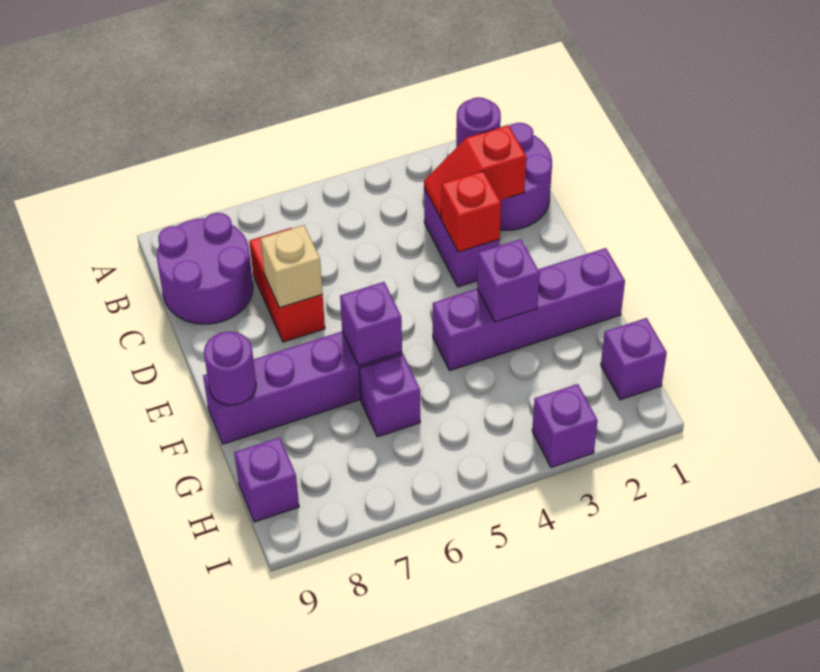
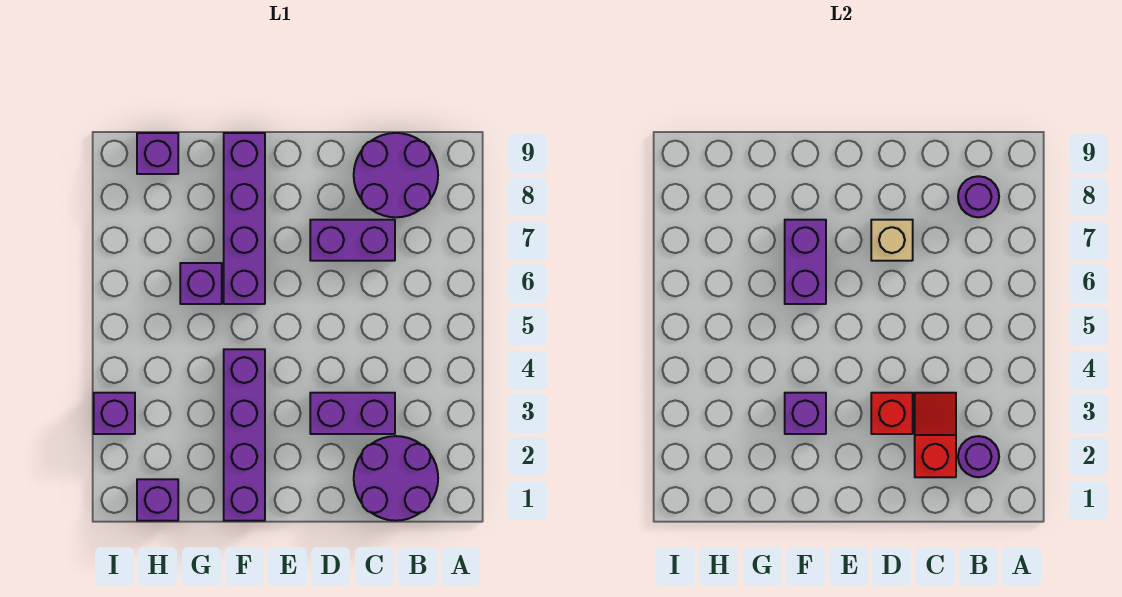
red 1x2 brick [249,228,325,342] -> purple 1x2 brick [310,220,395,261]
purple 1x1 brick [340,282,402,366] -> purple 1x2 brick [785,220,826,304]
purple 1x1 round brick [204,332,256,405] -> purple 1x1 round brick moved to [958,176,999,217]

